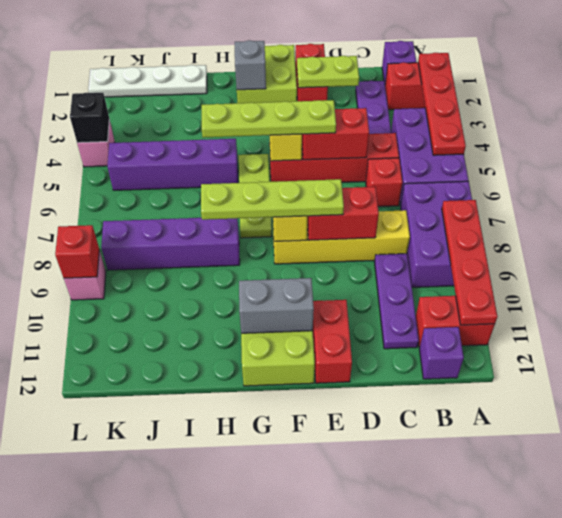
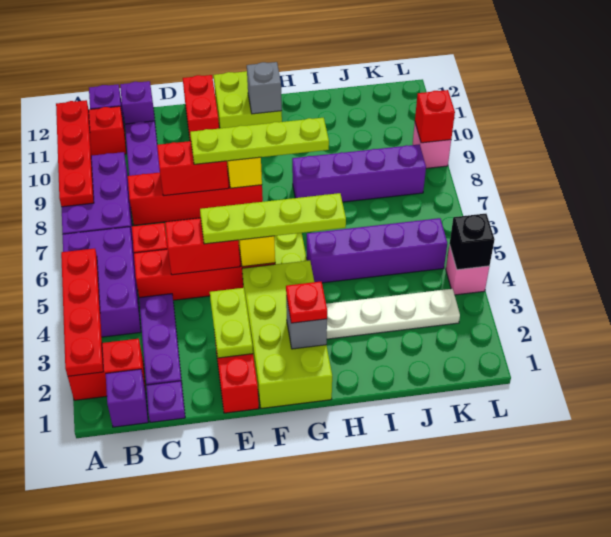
none -> purple 1x1 plate [146,381,185,422]
yellow 1x4 brick [273,210,410,264] -> red 1x4 brick [128,169,263,225]
none -> purple 1x1 brick [120,81,155,124]
lime 1x2 plate [297,56,359,88] -> lime 1x2 plate turned to [210,288,253,358]
lime 2x2 brick [237,45,297,103] -> lime 2x4 brick [242,260,332,408]
grey 1x2 brick [239,278,314,333] -> grey 1x1 brick [247,62,282,114]
none -> red 1x1 plate [286,282,327,323]
white 1x4 plate [88,65,207,97] -> white 1x4 plate moved to [326,289,460,339]

